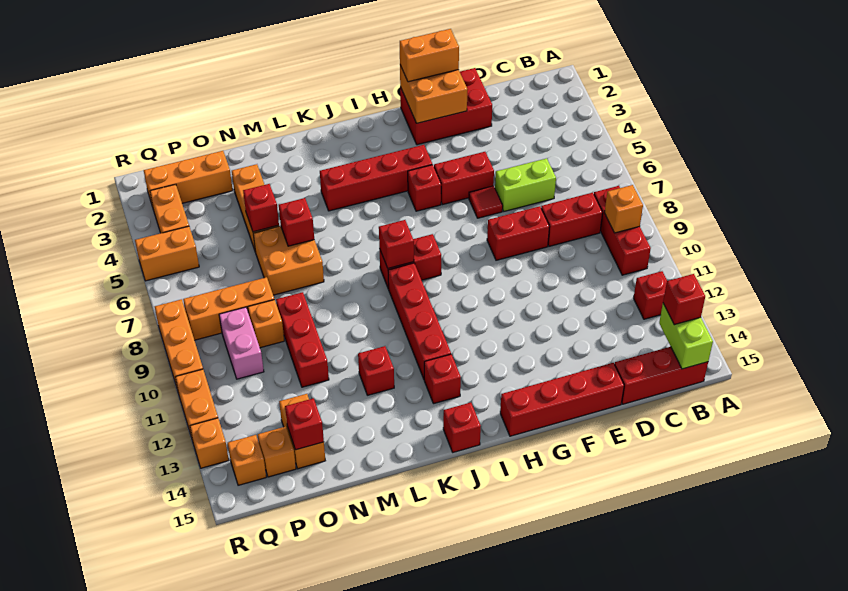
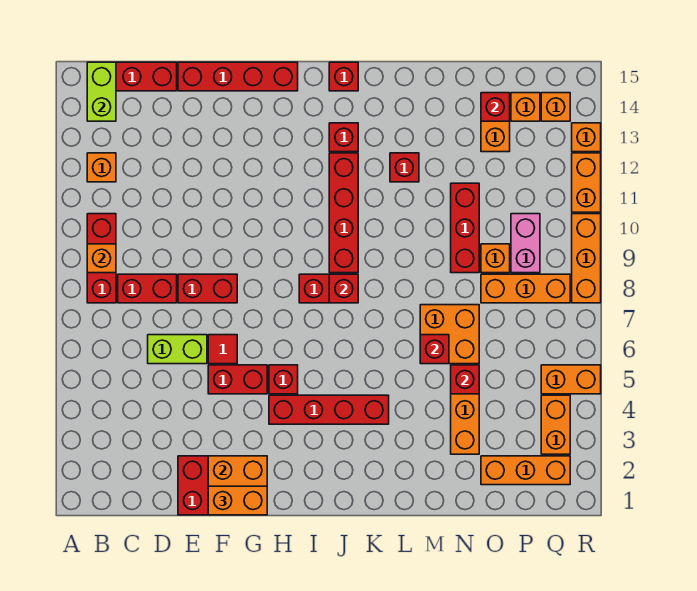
red 1x1 brick [634,271,667,319] -> orange 1x1 brick [87,153,116,182]
red 1x1 brick [663,274,705,325] -> none

